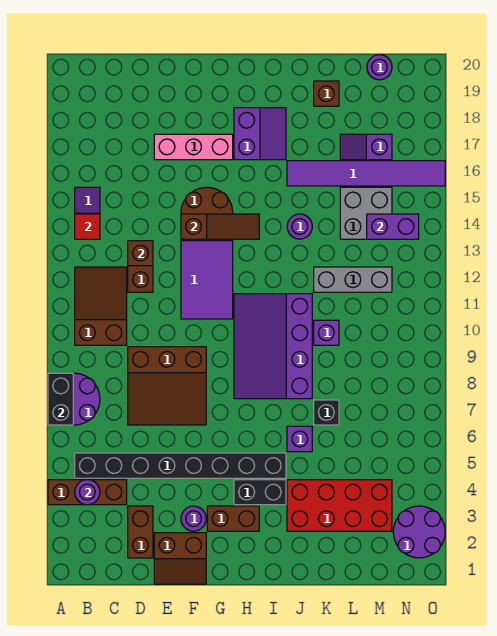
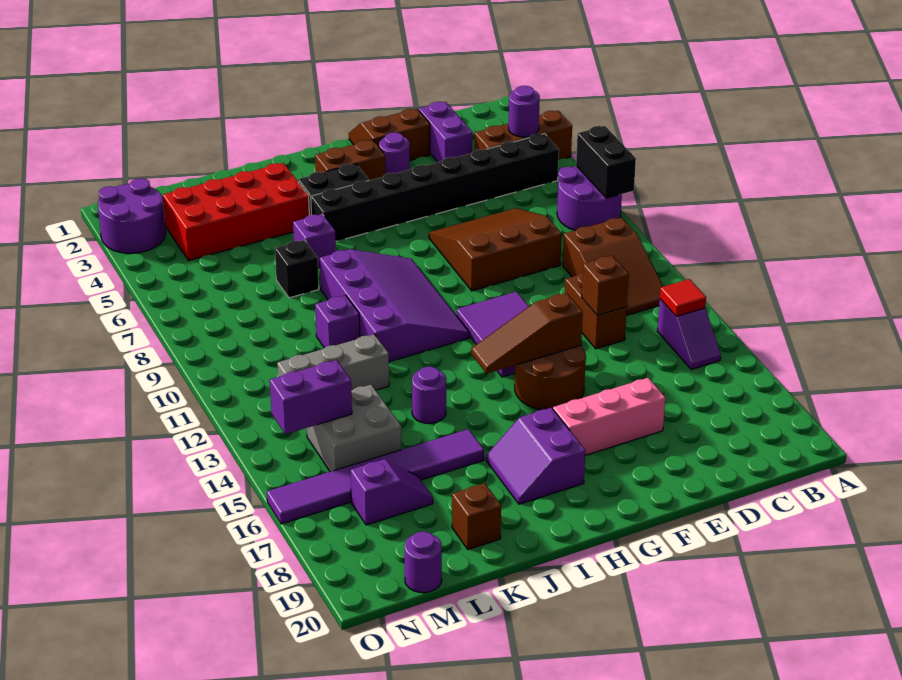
brown 1x2 brick [128,506,153,558] -> purple 1x2 brick [419,102,473,162]

